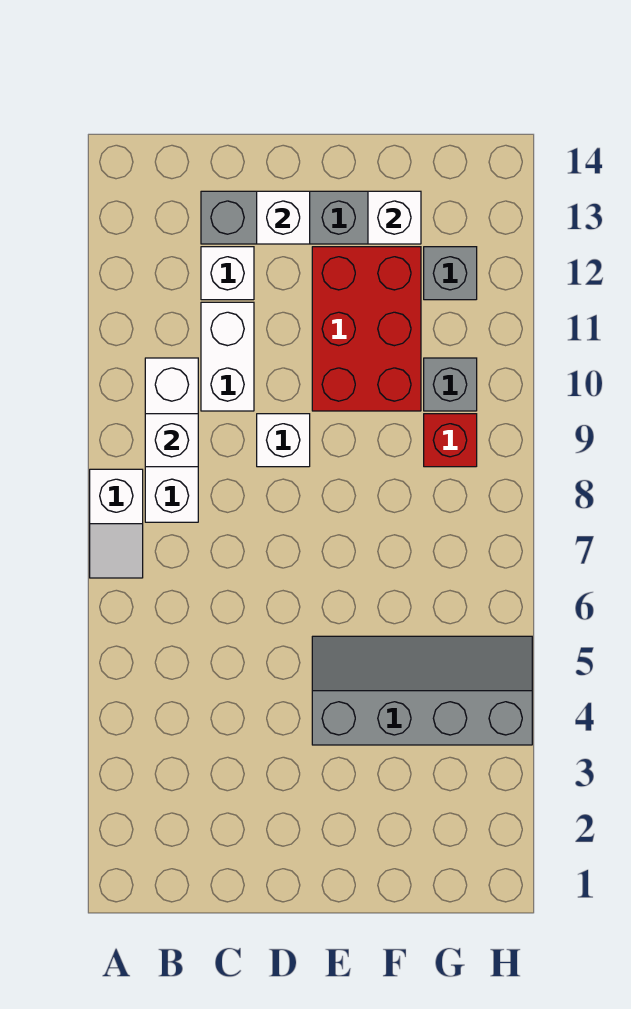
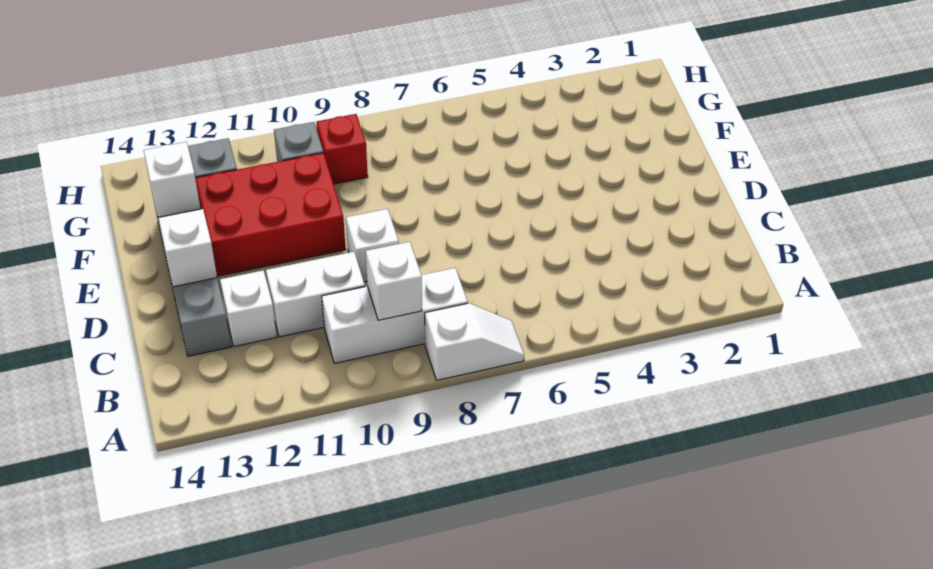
grey 2x4 slope [312,636,532,745] -> none

